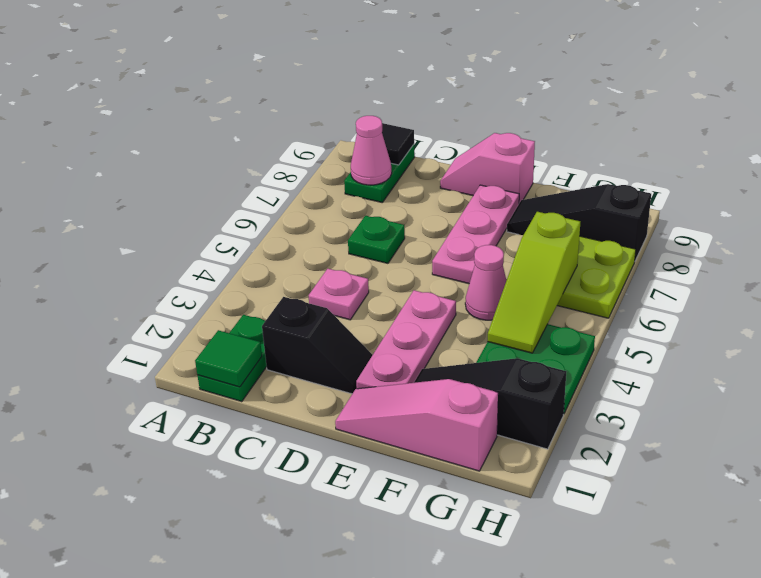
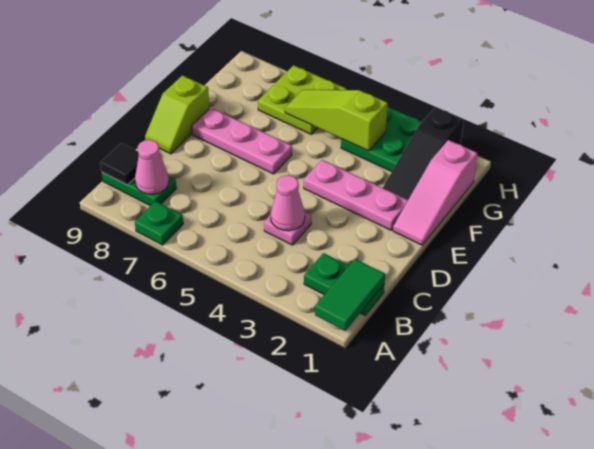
green 1x1 tile [195,330,262,387] -> green 1x2 tile [315,259,385,331]
black 1x2 slope [262,297,372,394] -> none
green 1x1 plate [348,216,405,263] -> green 1x1 plate moved to [135,201,183,245]
pink 1x2 slope [440,133,535,203] -> lime 1x2 slope [145,76,209,154]
pink 1x1 cone [465,245,507,320] -> pink 1x1 cone moved to [271,175,305,231]
black 1x3 slope [507,184,651,261] -> none
lime 1x3 slope [487,212,580,353] -> lime 1x3 slope turned to [285,90,388,151]

